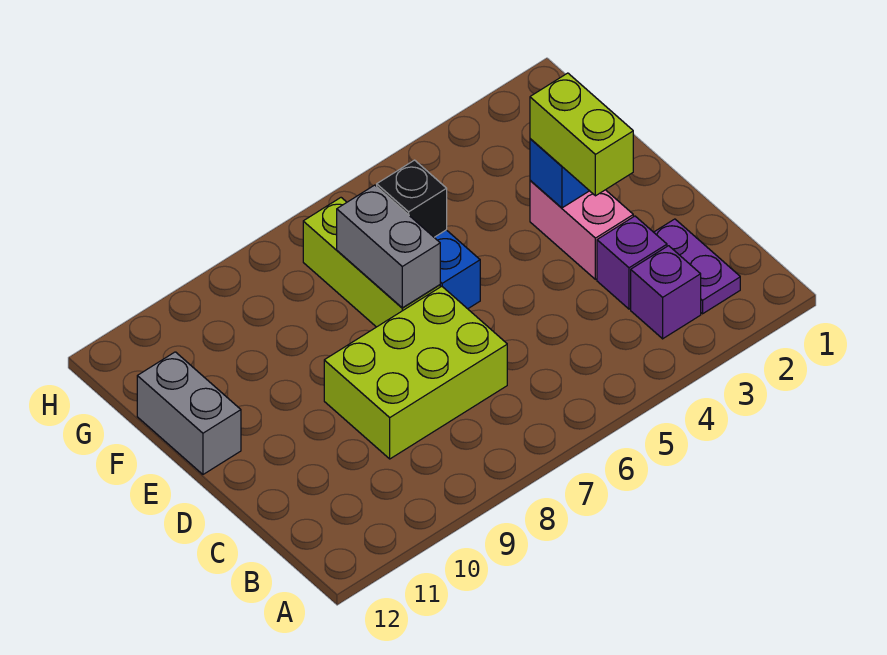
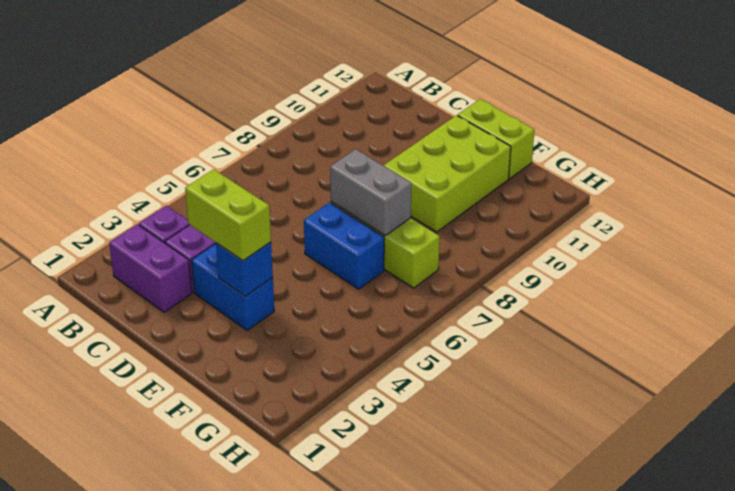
purple 1x2 plate [654,219,740,314] -> purple 1x2 brick [109,224,192,312]
lime 2x3 brick [324,286,507,459] -> lime 2x3 brick moved to [383,115,511,232]
pink 1x2 brick [530,180,633,279] -> blue 1x2 brick [192,244,274,330]
grey 1x2 brick [137,352,241,474] -> lime 1x2 brick [458,99,534,179]
black 1x1 brick [377,160,447,237] -> none

